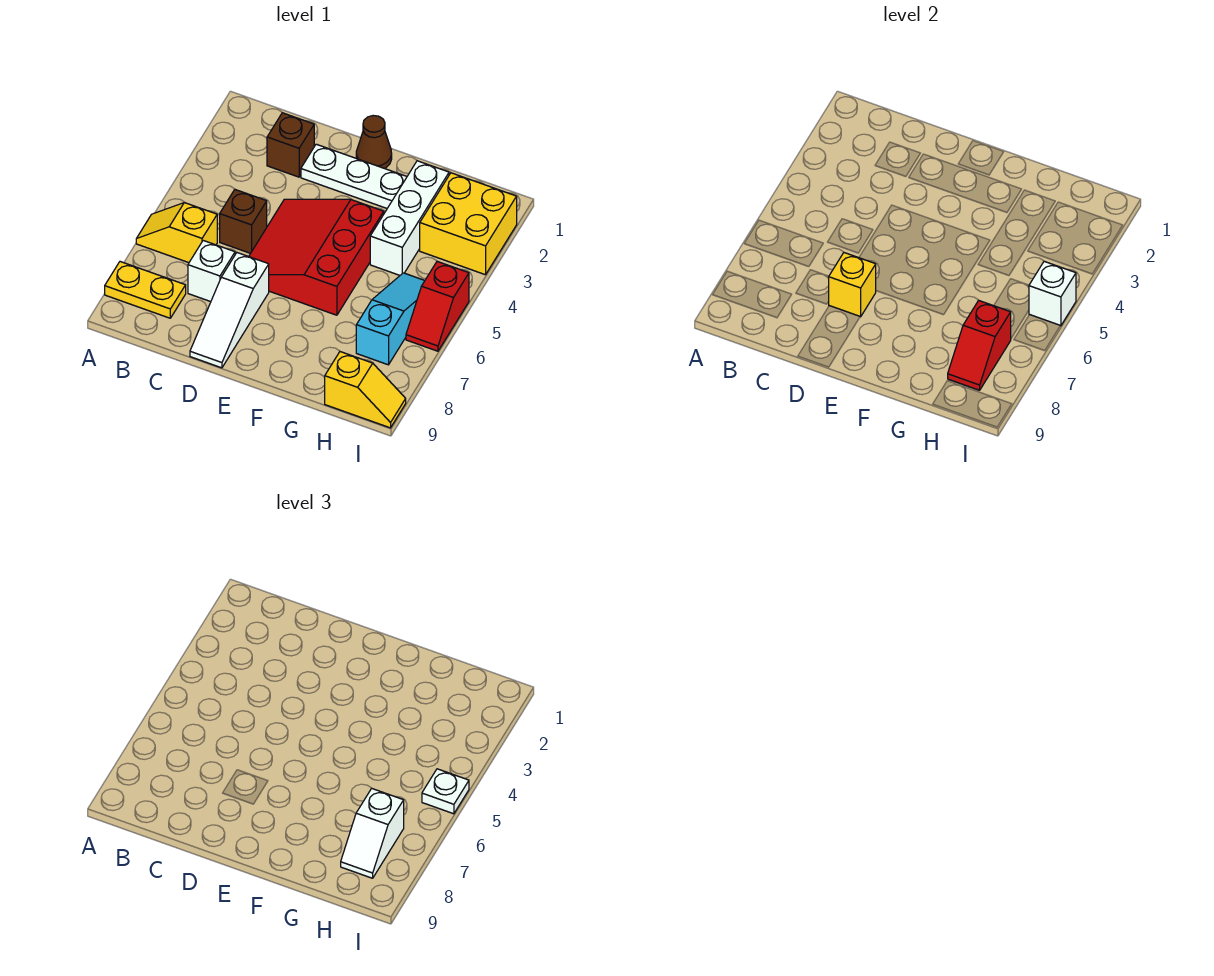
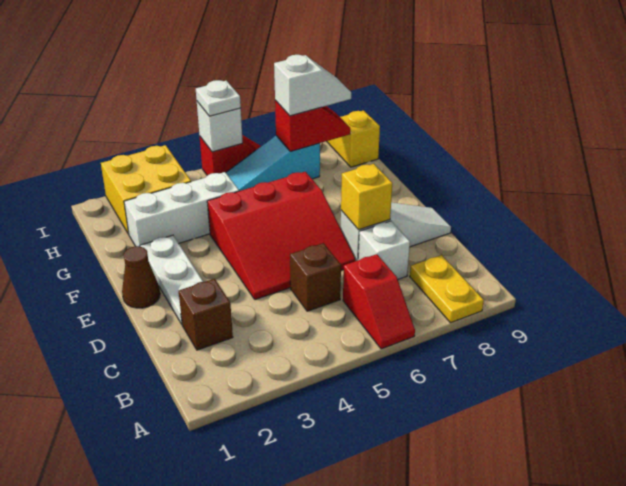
yellow 1x2 slope [136,203,217,263] -> red 1x2 slope [343,254,415,349]

